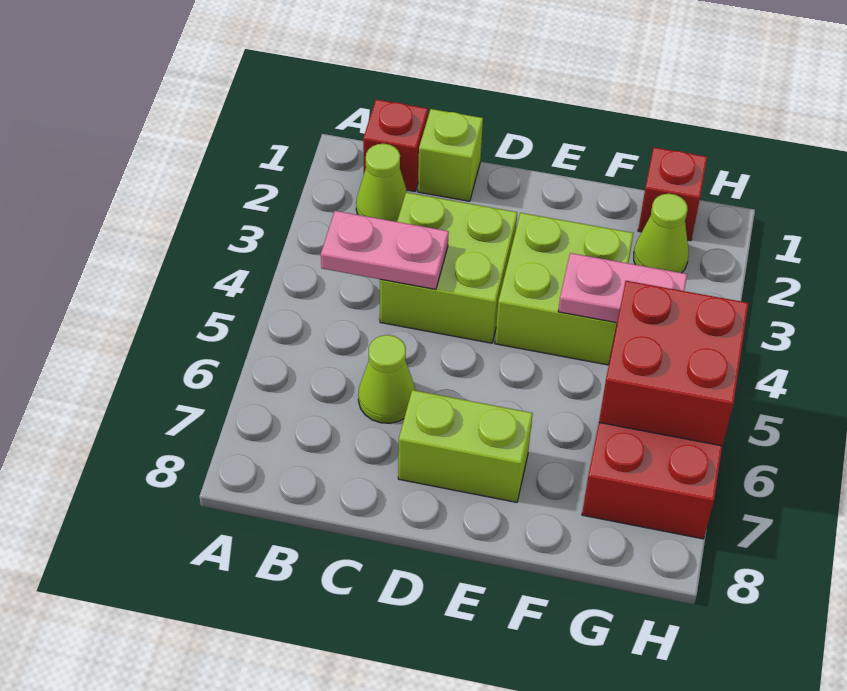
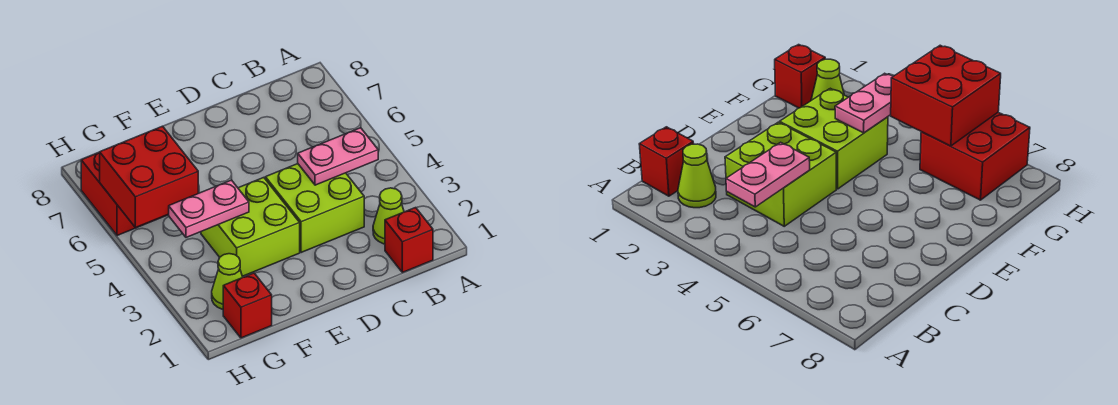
lime 1x1 brick [418,109,483,201] -> none
lime 1x1 cone [358,335,416,423] -> none
lime 1x2 brick [398,390,533,502] -> none

